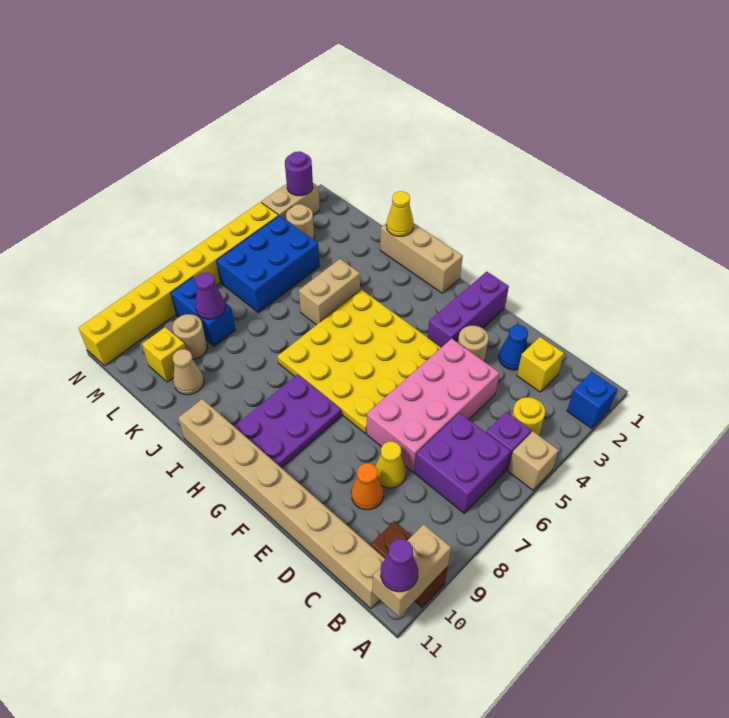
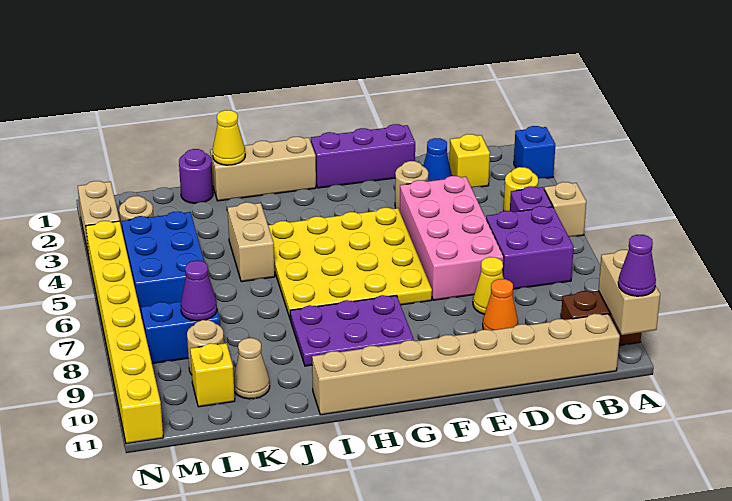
purple 1x3 brick [428,271,509,347] -> purple 1x3 brick turned to [311,124,415,188]
purple 2x3 plate [234,374,341,468] -> purple 2x3 plate turned to [290,295,414,366]
purple 1x1 round brick [285,151,313,196] -> purple 1x1 round brick moved to [179,149,213,203]

